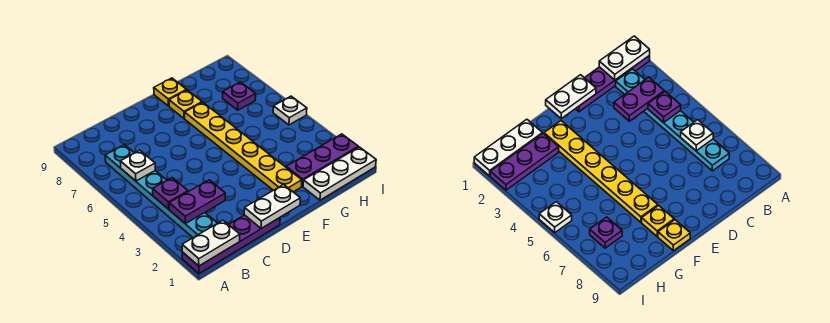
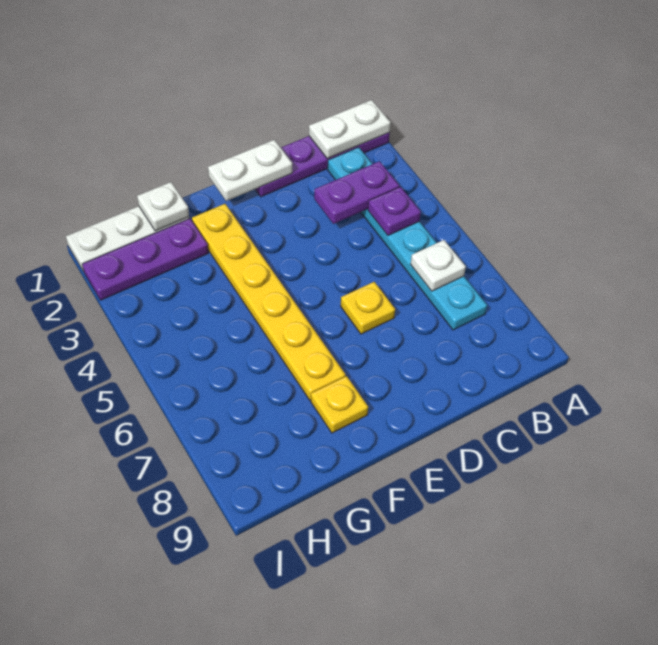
yellow 1x1 plate [154,78,186,106] -> yellow 1x1 plate moved to [341,282,395,334]
purple 1x1 plate [223,82,256,110] -> none
white 1x1 plate [273,96,307,125] -> white 1x1 plate moved to [137,182,189,231]

